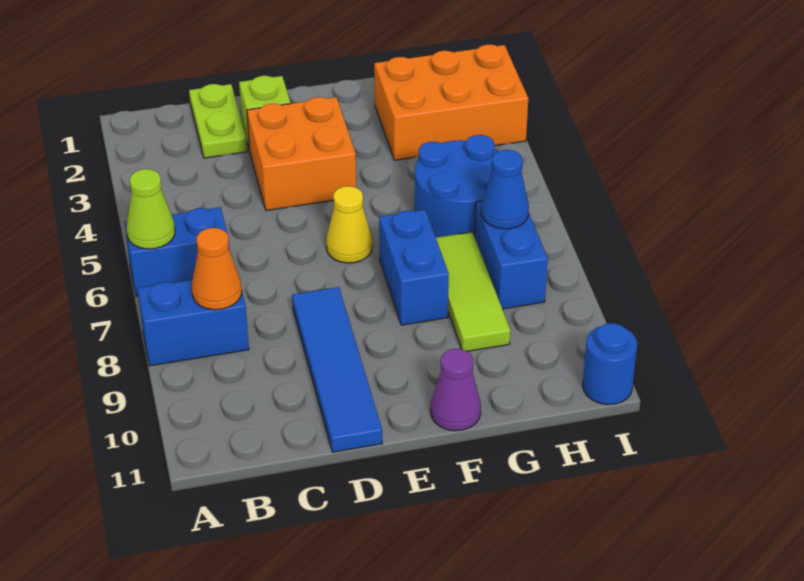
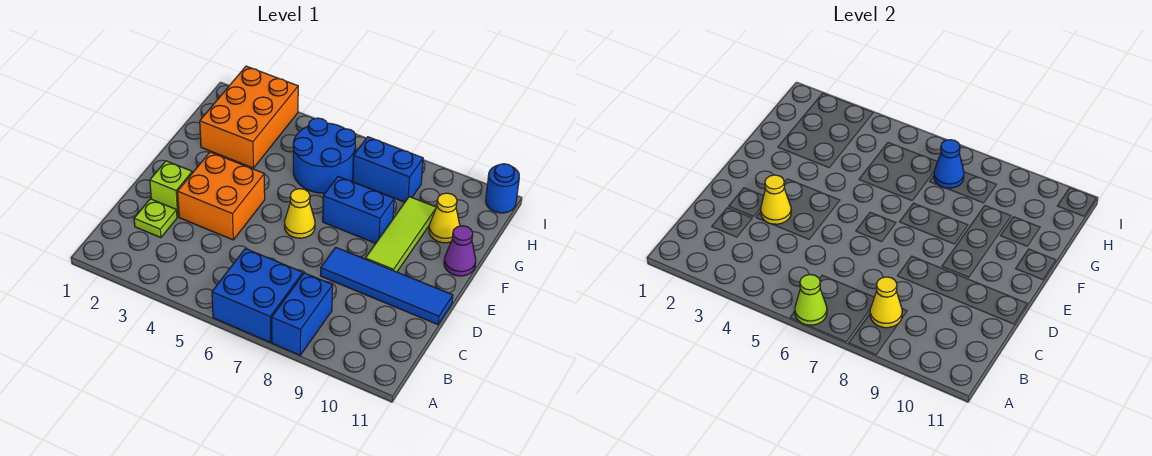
blue 1x2 brick [124,207,230,296] -> blue 2x2 brick [212,249,303,342]
orange 1x1 cone [192,228,242,310] -> yellow 1x1 cone [870,277,902,328]
lime 1x2 plate [189,84,247,158] -> lime 1x1 plate [134,199,177,238]
none -> yellow 1x1 cone [761,175,791,224]
lime 1x3 tile [436,232,510,351] -> lime 1x3 tile turned to [365,197,436,272]
none -> yellow 1x1 cone [429,193,460,243]

